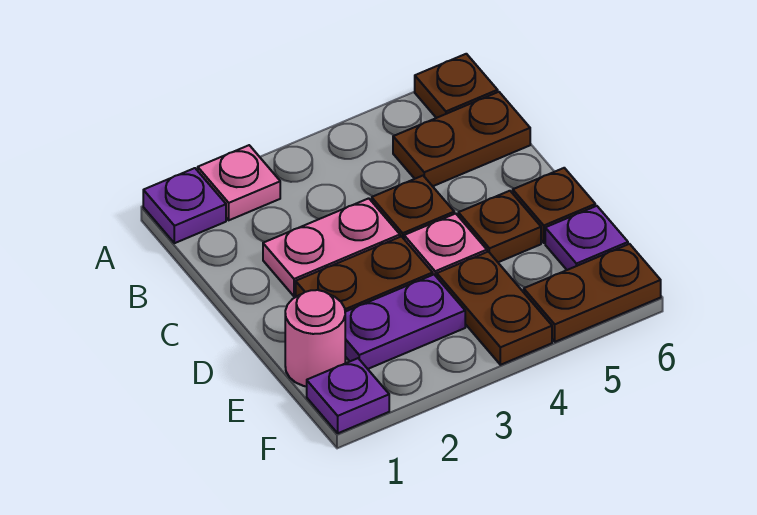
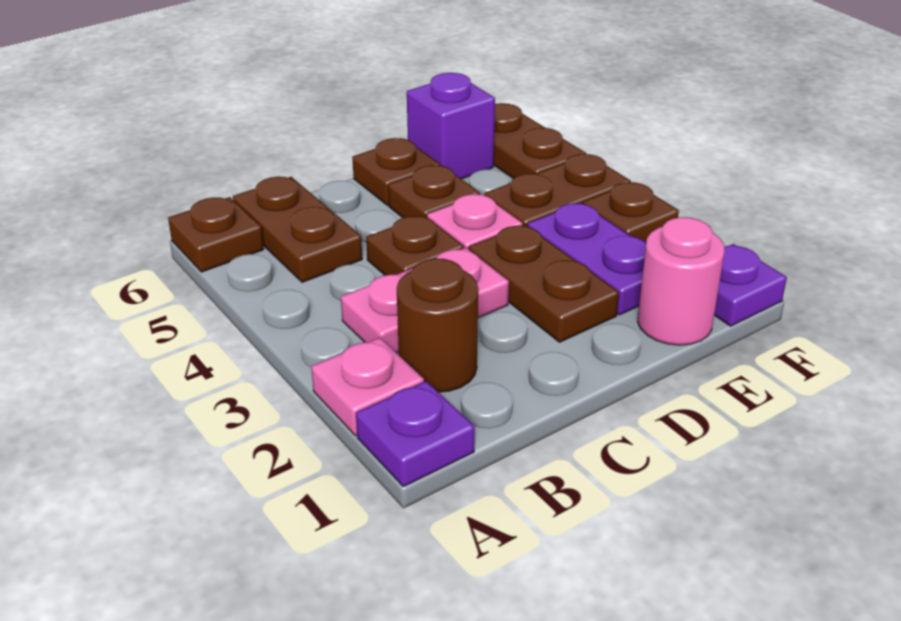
none -> brown 1x1 round brick [397,258,478,392]
pink 1x2 plate [263,198,400,296] -> pink 1x2 plate turned to [341,248,509,353]
purple 1x1 plate [545,206,628,270] -> purple 1x1 brick [407,73,495,179]
none -> brown 1x1 plate [583,182,679,243]

